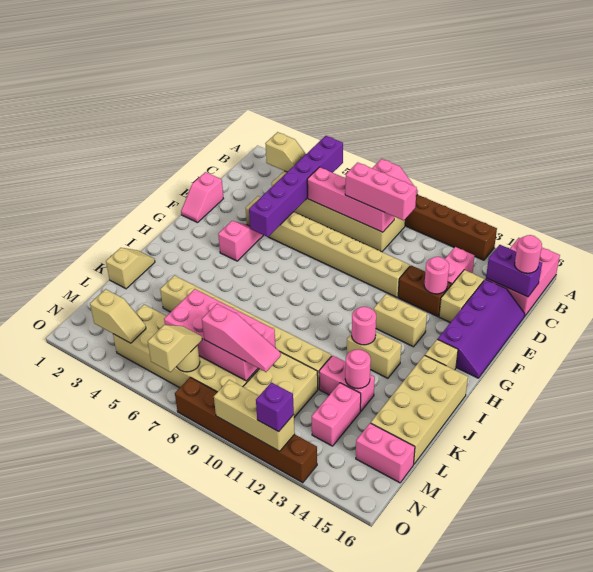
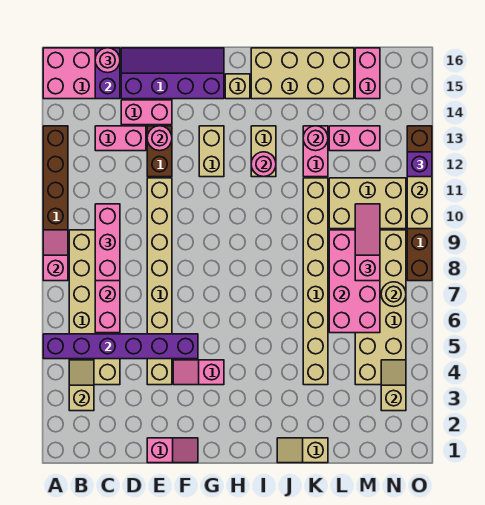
tan 1x2 brick [439,270,484,323] -> pink 1x2 brick [121,100,172,125]
tan 1x2 slope [148,325,202,372] -> none

